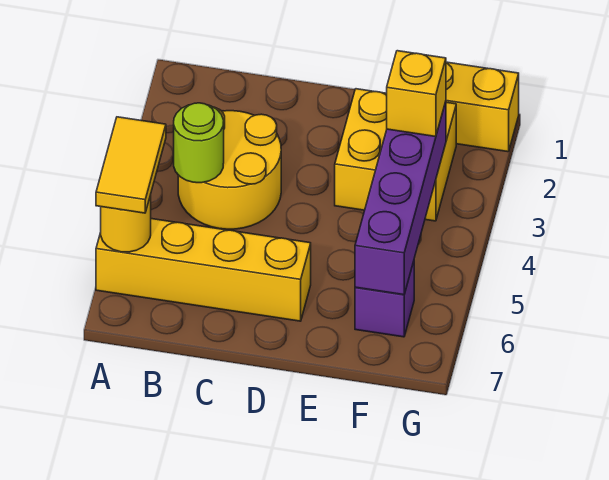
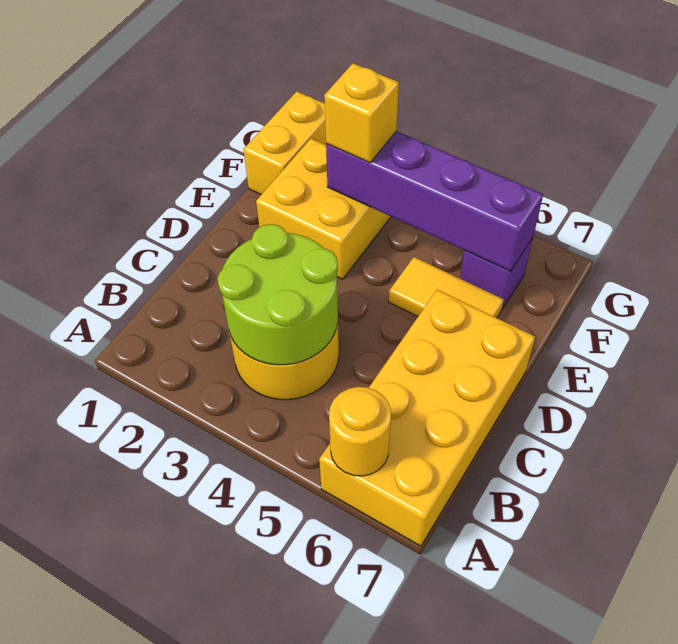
yellow 1x2 tile [96,117,166,213] -> yellow 1x2 tile moved to [389,257,504,318]
yellow 1x4 brick [96,219,311,321] -> yellow 2x4 brick [319,290,535,546]
lime 1x1 round brick [174,103,224,183] -> lime 2x2 round brick [218,224,338,365]

